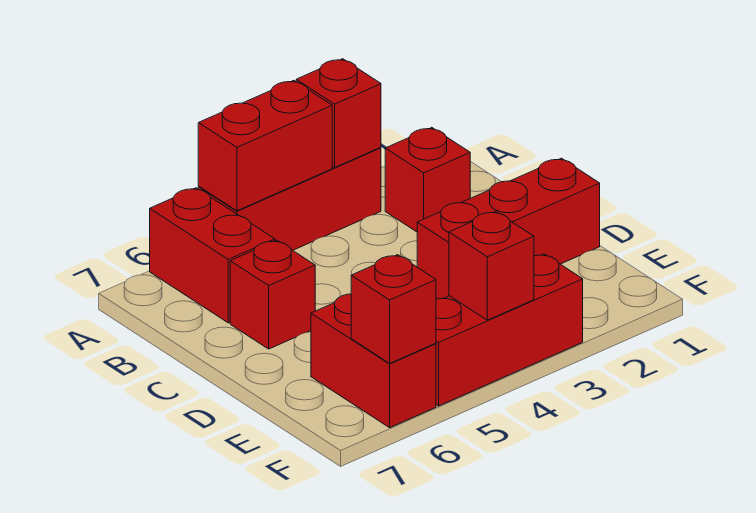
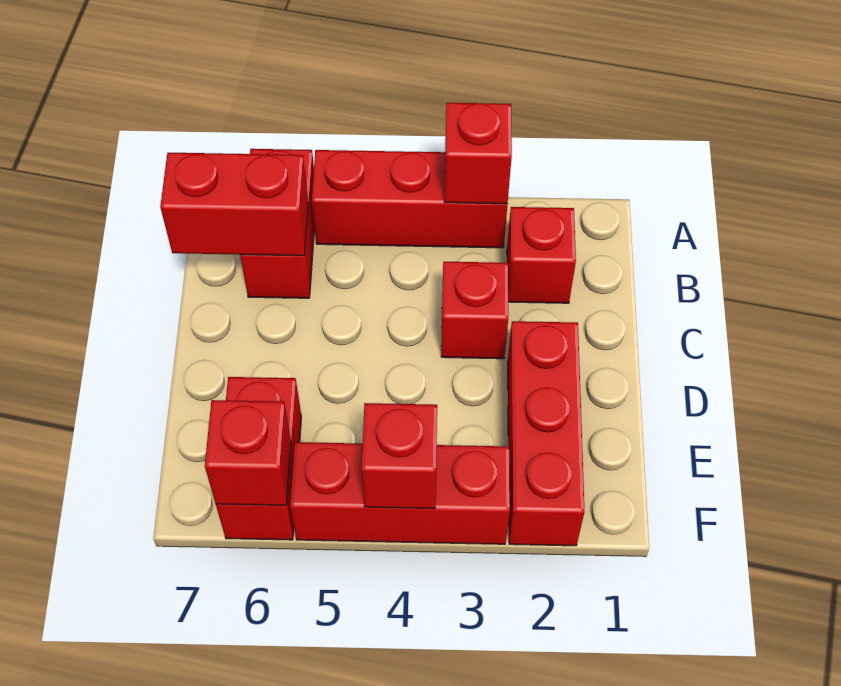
red 1x2 brick [198,81,332,211] -> red 1x2 brick moved to [160,153,308,256]
red 1x1 brick [230,240,315,349] -> red 1x1 brick moved to [441,262,508,359]
red 1x3 brick [417,158,600,299] -> red 1x3 brick turned to [508,321,585,546]

